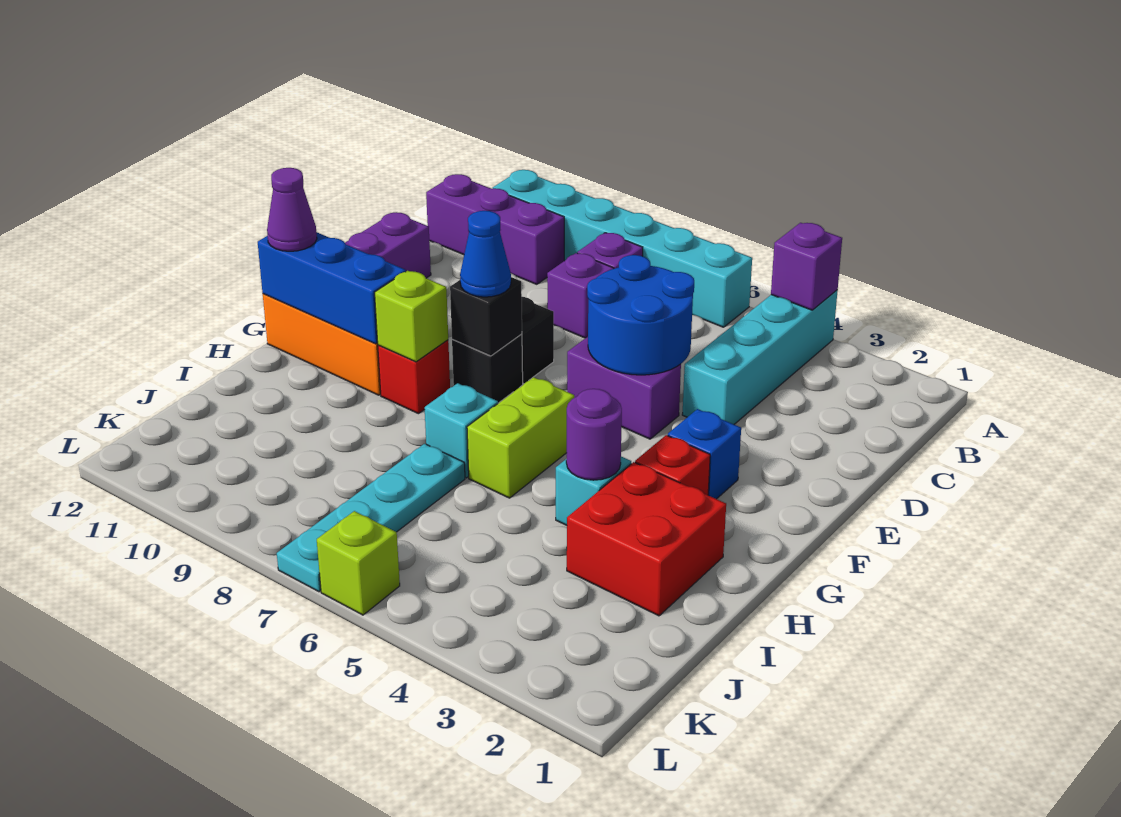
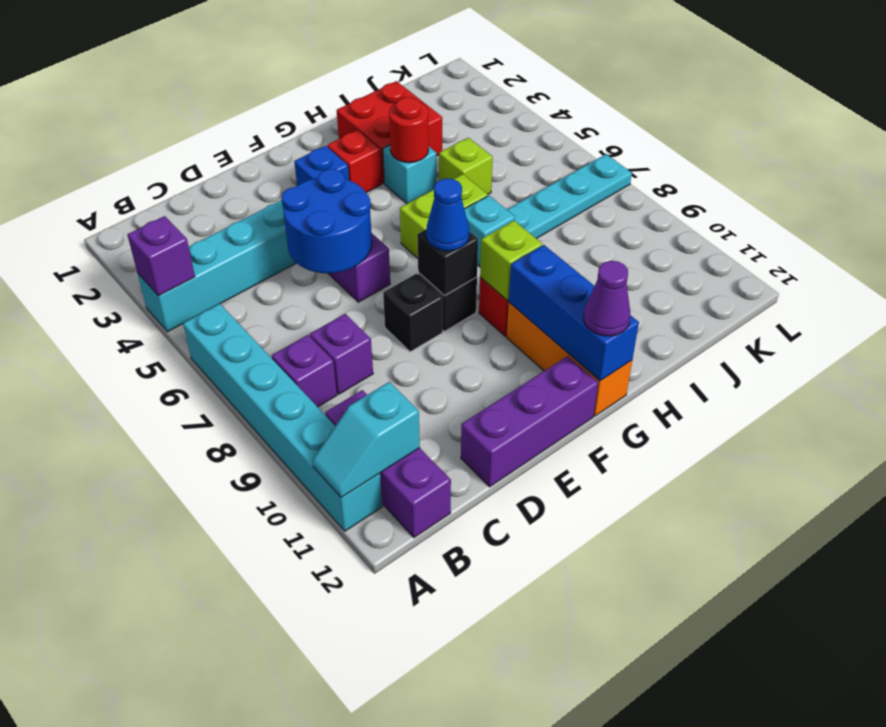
none -> cyan 1x2 slope [312,382,420,498]
purple 1x1 round brick [566,389,622,480] -> red 1x1 round brick [389,97,429,163]
lime 1x1 brick [317,511,400,615] -> lime 1x1 brick moved to [439,138,493,194]

